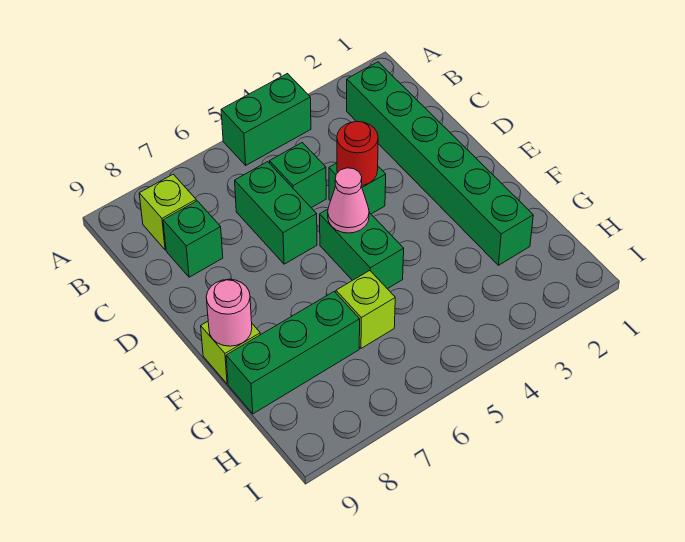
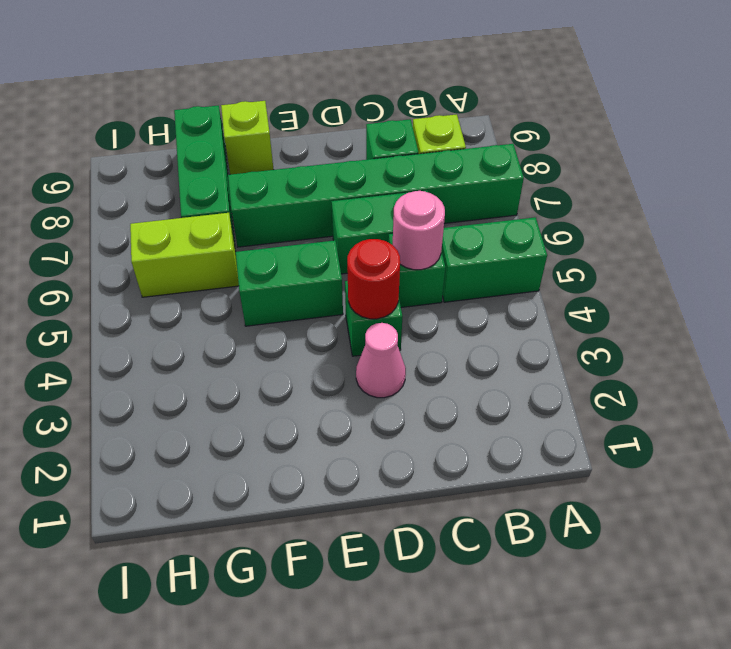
green 1x2 brick [221,74,311,165] -> green 1x2 brick turned to [441,217,547,302]
green 1x6 brick [347,62,533,265] -> green 1x6 brick moved to [228,144,524,247]
pink 1x1 cone [328,168,369,233] -> pink 1x1 cone moved to [356,323,406,398]
pink 1x1 round brick [206,279,252,346] -> pink 1x1 round brick moved to [393,191,445,270]
lime 1x1 brick [336,271,395,348] -> lime 1x2 brick [130,213,239,297]

